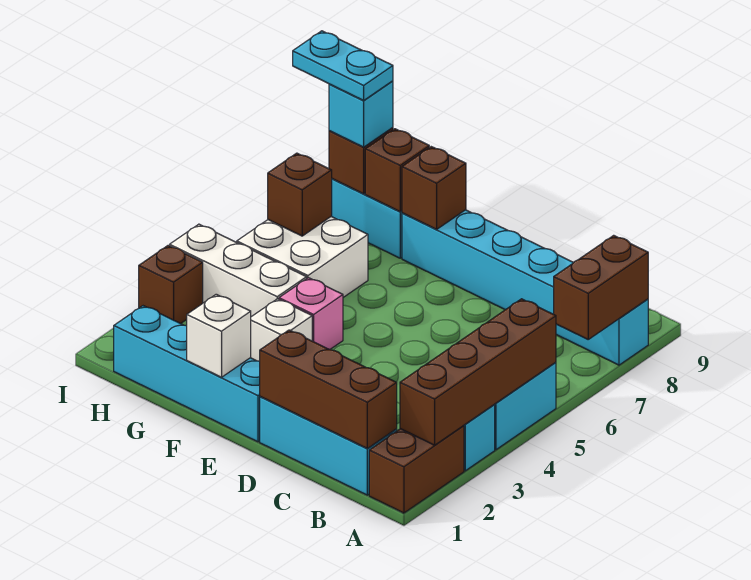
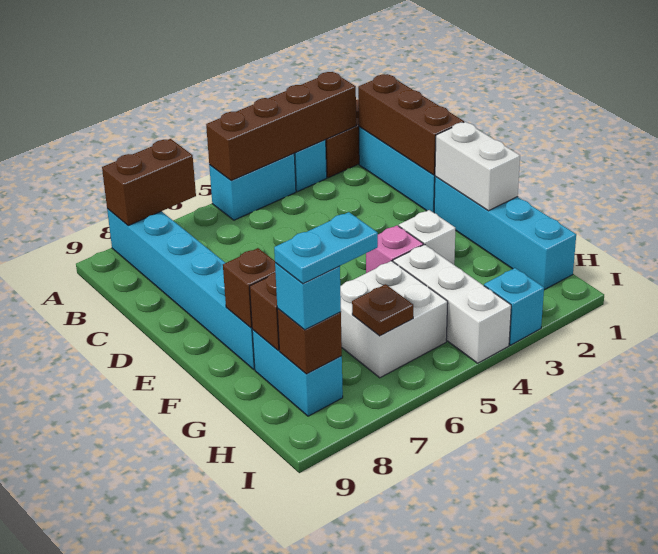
white 1x1 brick [187,294,251,377] -> white 1x2 brick [435,122,520,211]
brown 1x1 brick [268,153,332,236] -> brown 1x1 plate [352,284,413,336]
cyan 1x2 plate [293,31,393,100] -> cyan 1x2 plate turned to [274,212,378,284]
brown 1x1 brick [139,245,203,324] -> cyan 1x1 brick [484,268,544,345]

